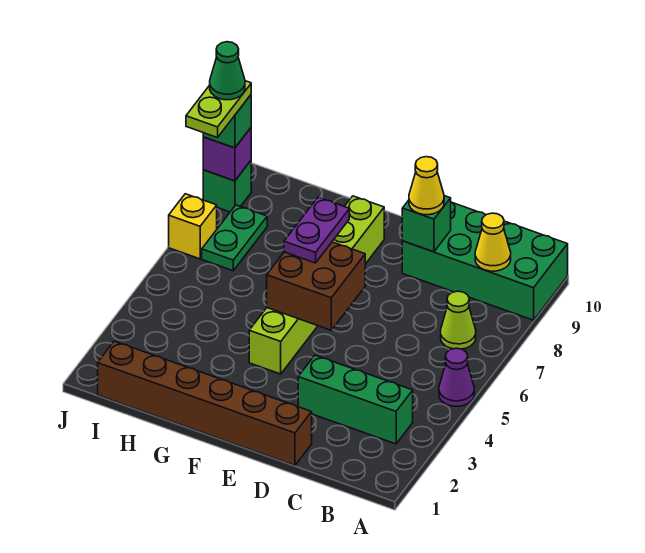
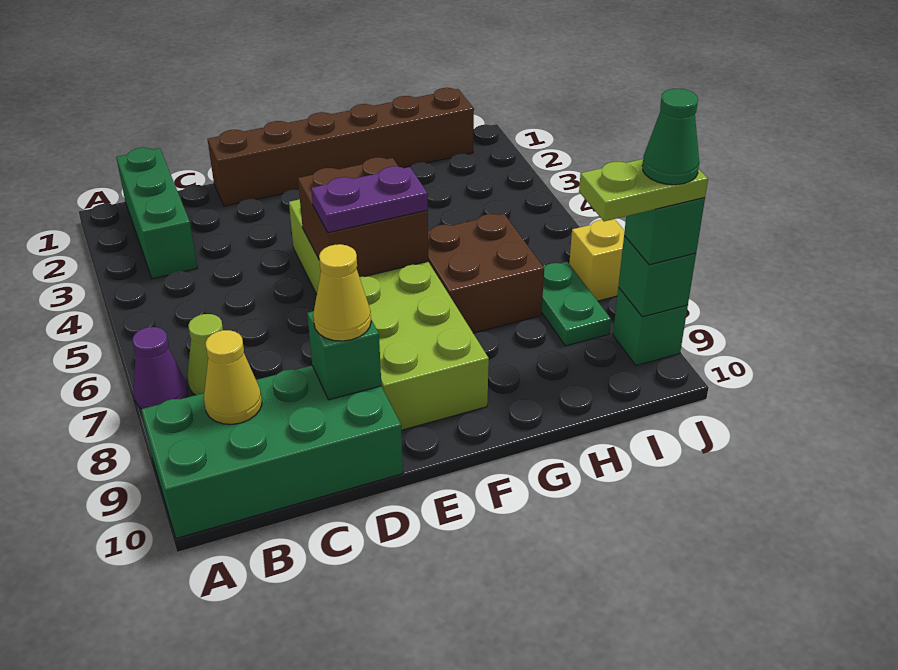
purple 1x1 cone [439,348,474,406] -> purple 1x1 cone moved to [133,327,187,409]
green 1x3 brick [298,355,413,444] -> green 1x3 brick turned to [116,148,197,279]
lime 1x6 brick [249,196,384,374] -> lime 2x6 brick [289,199,489,430]
purple 1x2 plate [284,197,349,263] -> purple 1x2 plate turned to [311,166,428,233]
none -> brown 2x2 brick [428,214,544,333]
lime 1x2 plate [186,81,251,138] -> lime 1x2 plate turned to [579,159,708,221]
purple 1x1 brick [203,128,251,181] -> green 1x1 brick [618,236,696,317]

